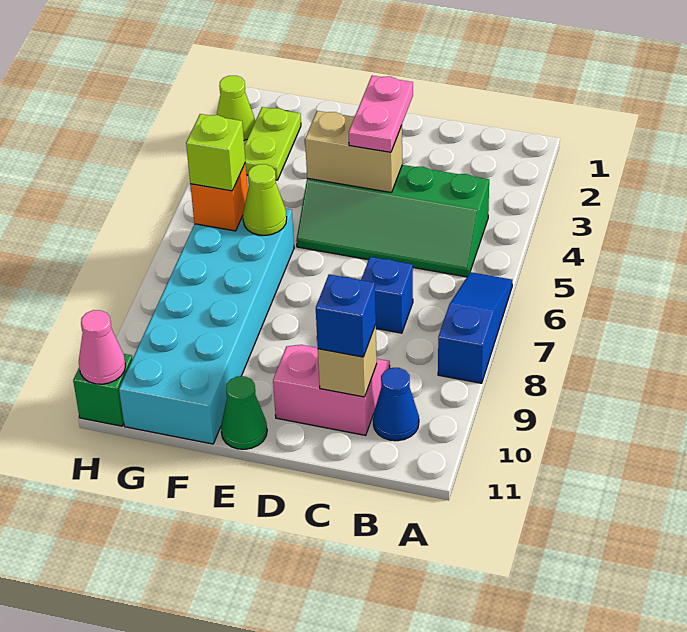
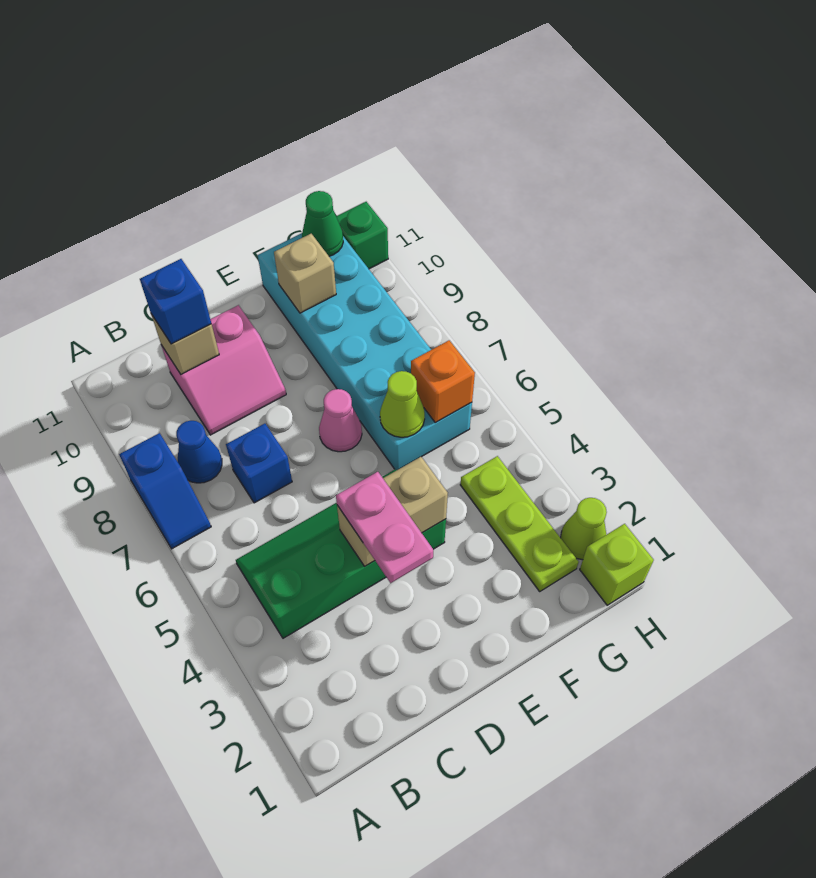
blue 1x3 slope [438,272,512,383] -> blue 1x2 slope [119,433,211,549]
blue 1x1 cone [373,368,419,441] -> blue 1x1 cone moved to [176,421,222,483]
green 1x1 cone [221,376,267,449] -> green 1x1 cone moved to [302,191,343,256]
none -> tan 1x1 brick [274,234,336,313]
lime 1x2 plate [244,107,301,180] -> lime 1x3 plate [460,456,579,591]
lime 1x1 brick [186,114,245,191] -> lime 1x1 brick moved to [580,524,654,605]
pink 1x1 cone [79,310,126,384] -> pink 1x1 cone moved to [319,389,362,452]

